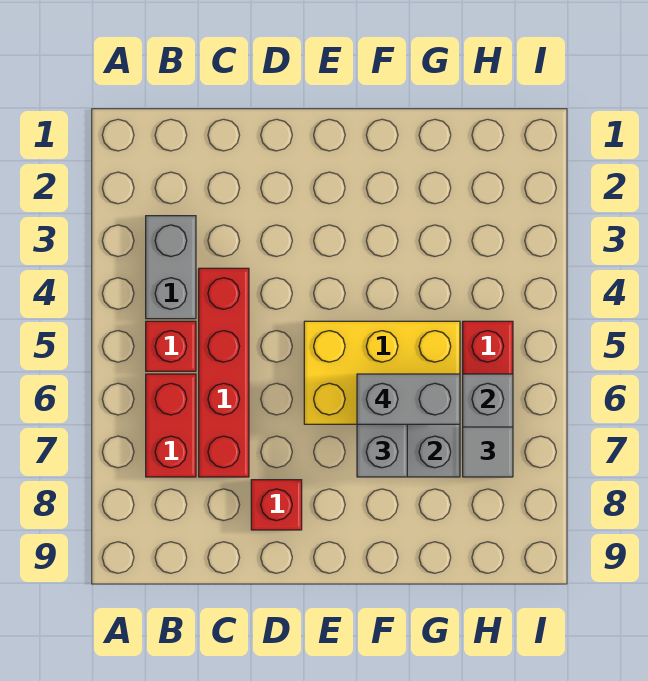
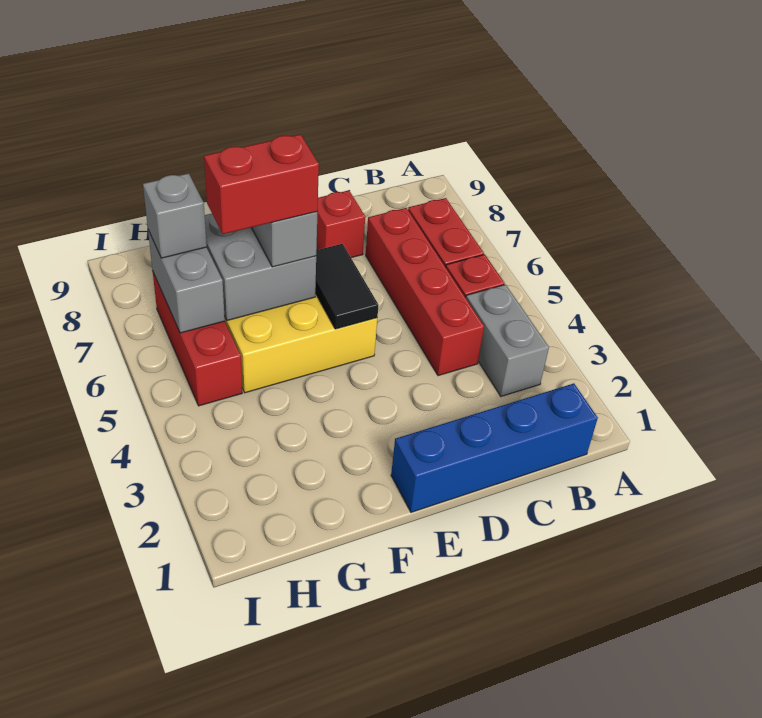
none -> blue 1x4 brick [391,383,598,512]
none -> black 1x2 tile [315,244,379,329]
grey 1x2 brick [357,374,460,424] -> red 1x2 brick [204,134,319,234]
grey 1x1 tile [463,427,513,477] -> grey 1x1 brick [143,173,207,258]

